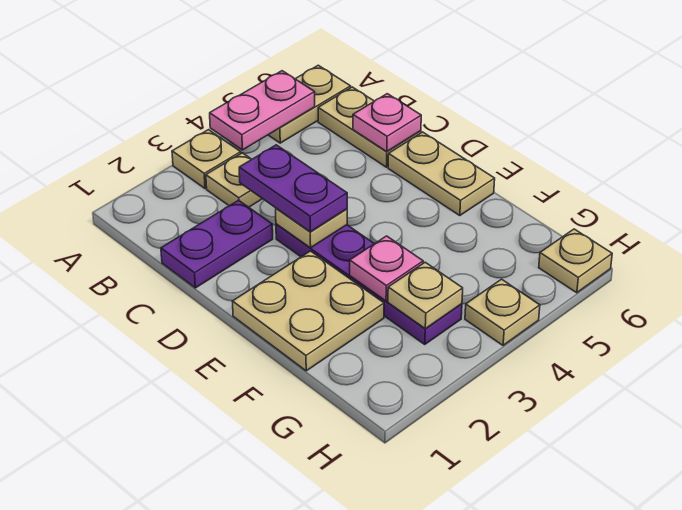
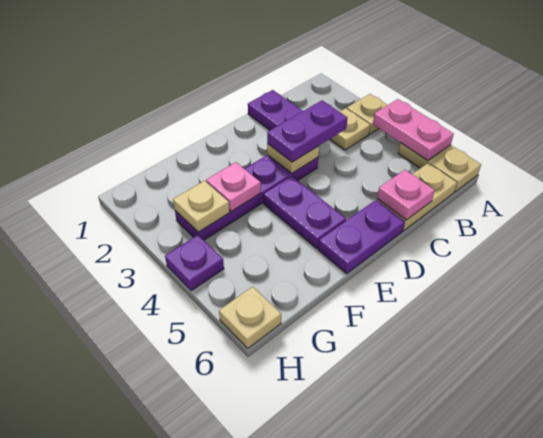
tan 1x2 plate [388,132,495,216] -> purple 1x2 plate [318,200,405,274]
tan 2x2 plate [232,251,384,371] -> none
none -> purple 1x2 plate [264,176,346,248]
tan 1x1 plate [465,279,540,345] -> purple 1x1 plate [165,235,224,291]

